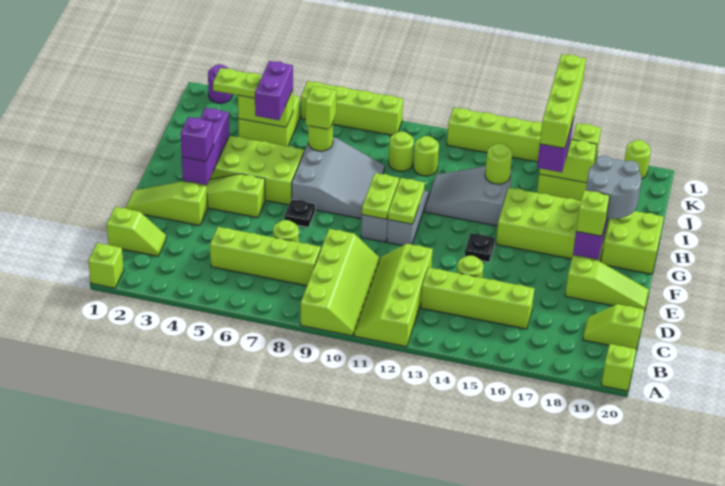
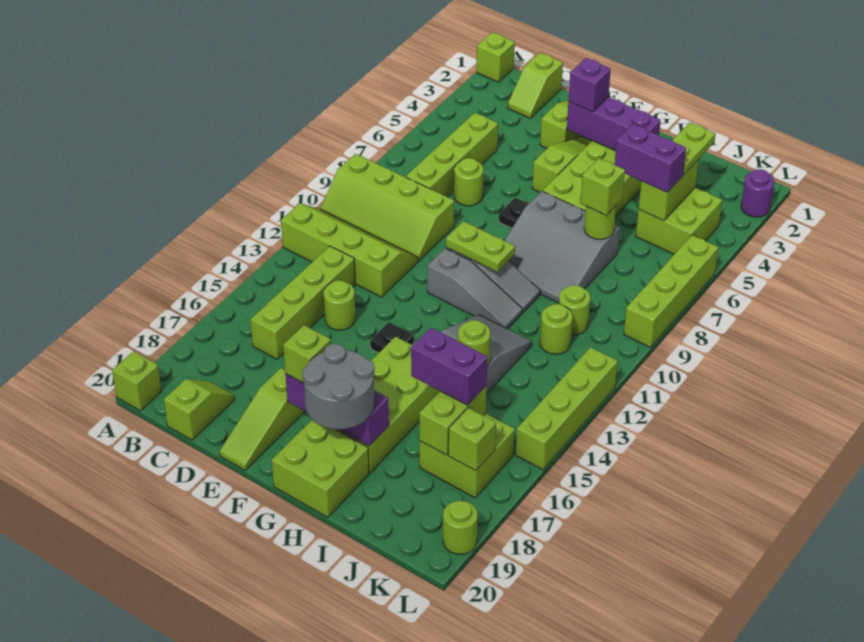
lime 1x2 plate [388,178,425,224] -> none
lime 1x4 brick [540,54,586,148] -> none

